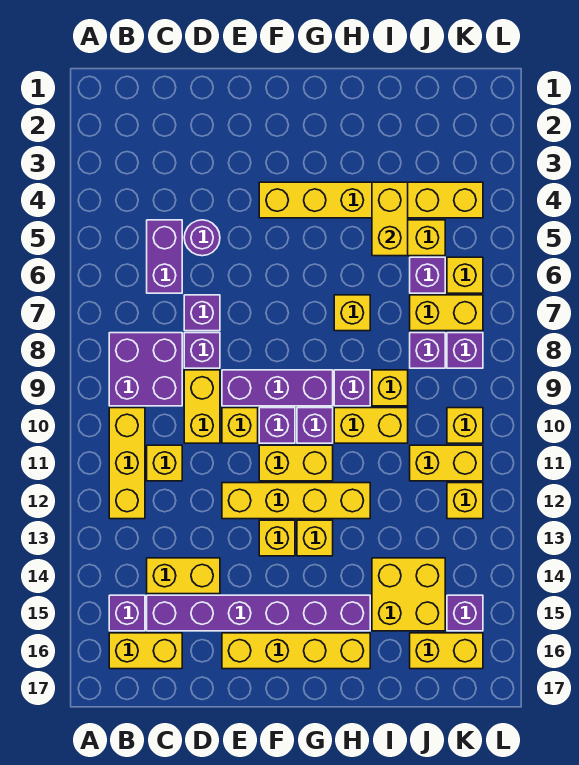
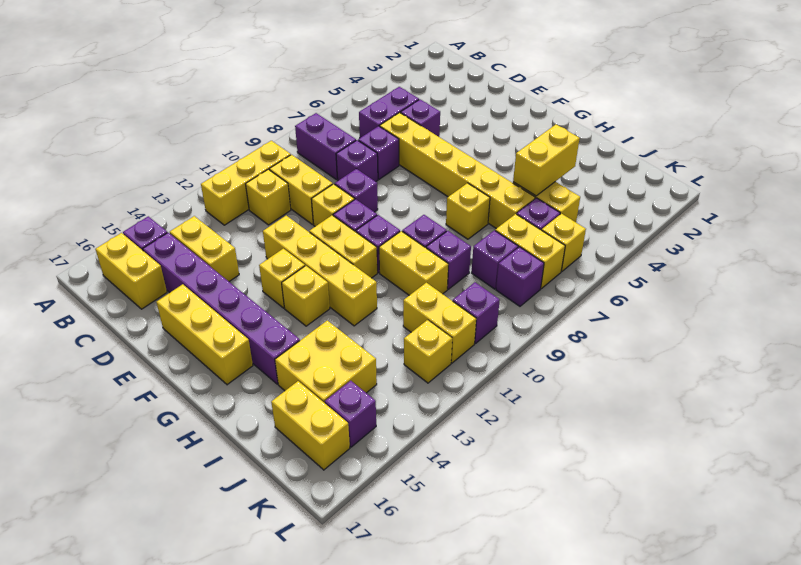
purple 2x2 brick [109,333,182,406] -> purple 1x2 brick [295,113,356,180]
purple 1x1 round brick [184,220,220,256] -> purple 1x1 brick [401,99,440,137]
yellow 1x2 brick [184,370,220,443] -> yellow 1x2 brick turned to [269,155,333,225]
purple 1x3 brick [222,370,333,406] -> purple 1x1 brick [335,169,378,212]
yellow 1x4 brick [222,633,370,669] -> yellow 1x3 brick [156,284,253,385]
yellow 1x6 brick [259,182,483,218] -> yellow 1x6 brick moved to [380,113,535,229]
yellow 1x1 brick [372,370,408,406] -> purple 1x1 brick [426,231,471,289]
yellow 1x1 brick [447,408,483,443] -> purple 1x1 brick [453,282,500,344]

